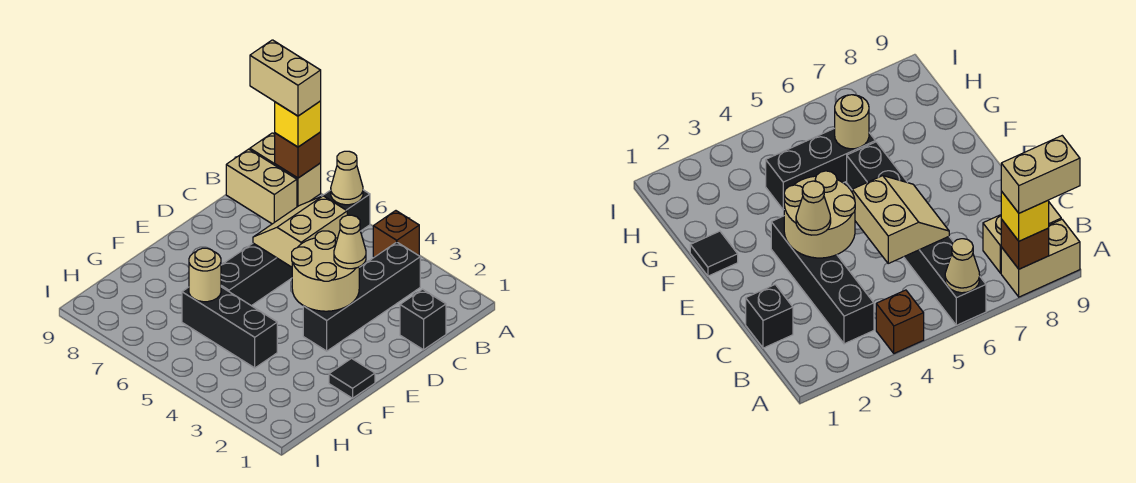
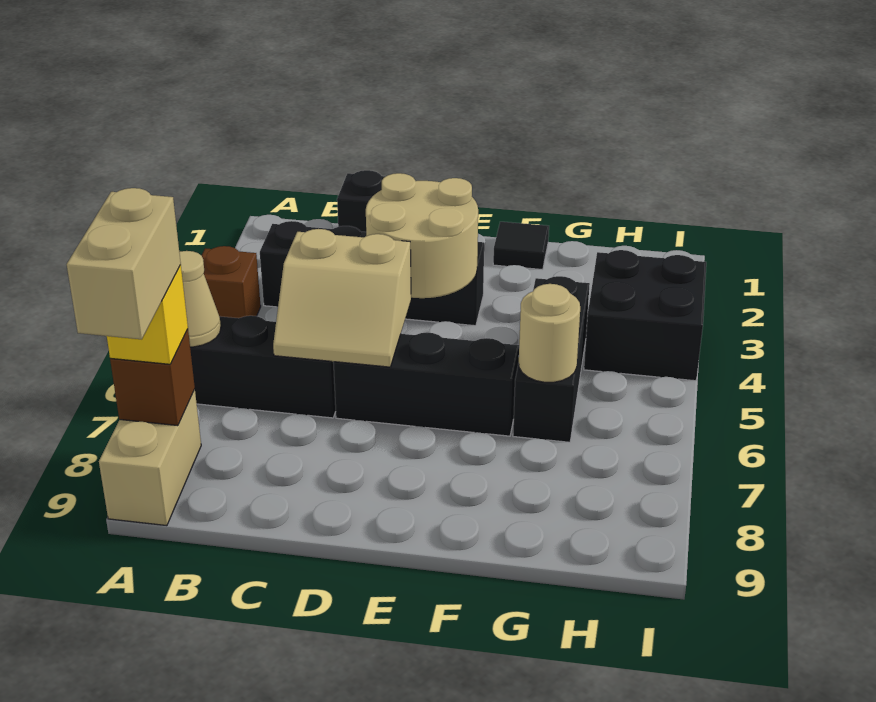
tan 1x2 brick [226,149,297,224] -> none
tan 1x1 cone [334,215,366,269] -> none
none -> black 2x2 brick [584,250,706,381]

